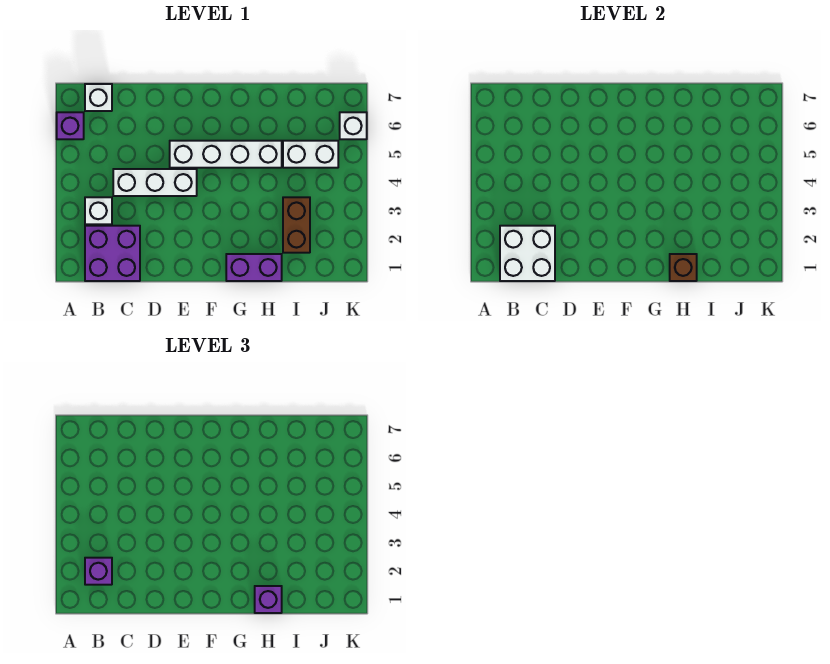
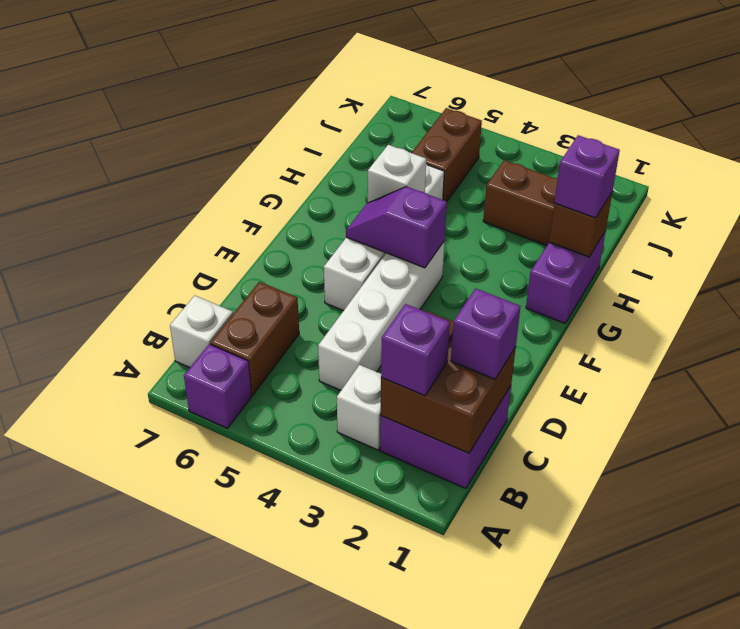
white 2x2 brick [500,226,555,281] -> brown 2x2 brick [381,311,516,453]
none -> brown 1x2 brick [210,282,299,395]
none -> purple 1x1 brick [451,288,521,379]
white 1x3 brick [113,169,197,196] -> white 1x4 brick [318,241,445,390]
none -> purple 1x2 slope [346,186,447,268]
white 1x2 brick [283,141,338,168] -> brown 1x2 brick [412,108,482,202]
white 1x1 brick [340,112,367,139] -> white 1x1 brick moved to [368,145,426,203]

